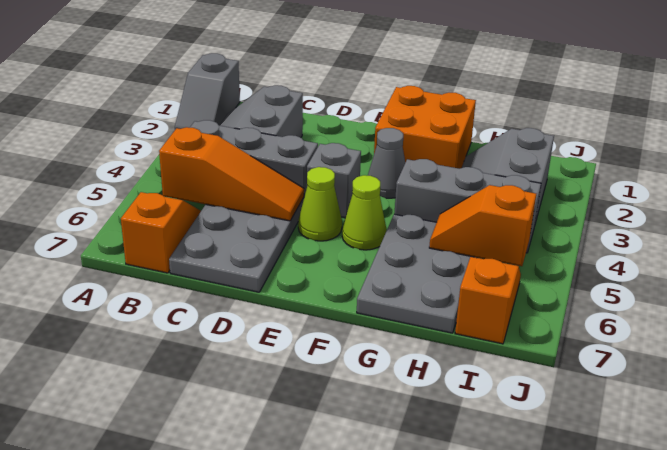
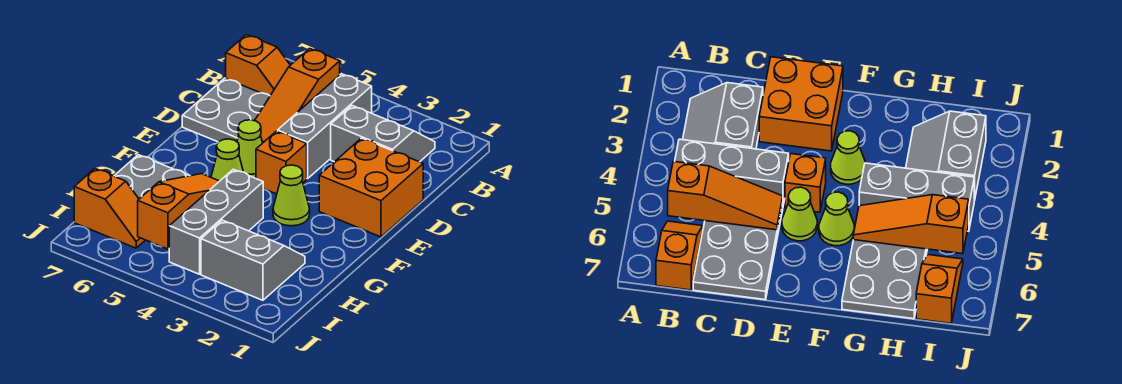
grey 1x2 slope [175,53,240,130] -> none
grey 1x1 brick [307,143,361,218] -> orange 1x1 brick [256,131,307,194]
orange 2x2 brick [374,86,476,169] -> orange 2x2 brick moved to [319,138,423,237]
grey 1x1 cone [368,128,405,198] -> lime 1x1 cone [273,165,310,226]
orange 1x2 slope [429,185,536,266] -> orange 1x3 slope [138,174,219,249]

